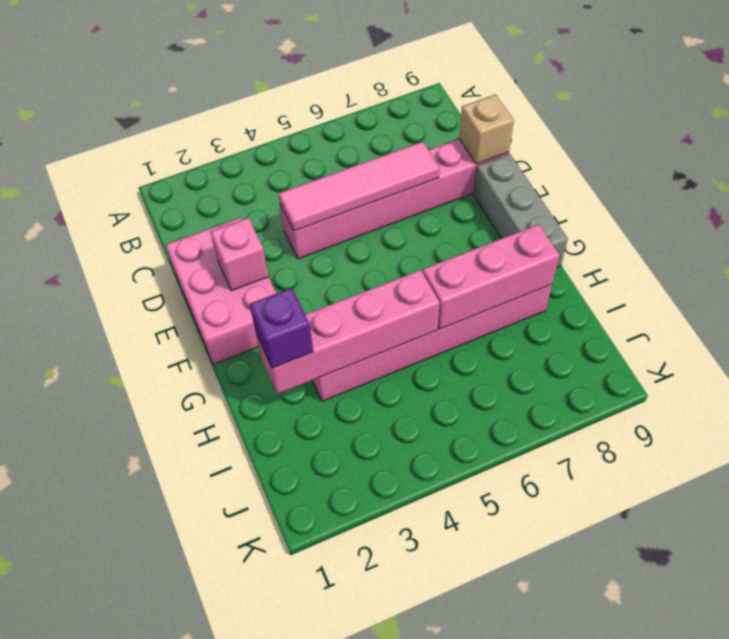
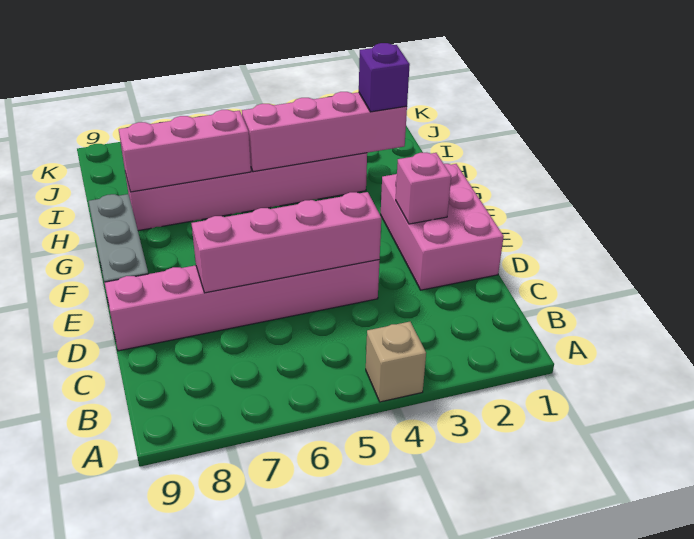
pink 1x4 tile [278,141,440,231] -> pink 1x4 brick [192,192,381,293]
tan 1x1 brick [459,94,514,164] -> tan 1x1 brick moved to [366,322,426,402]

